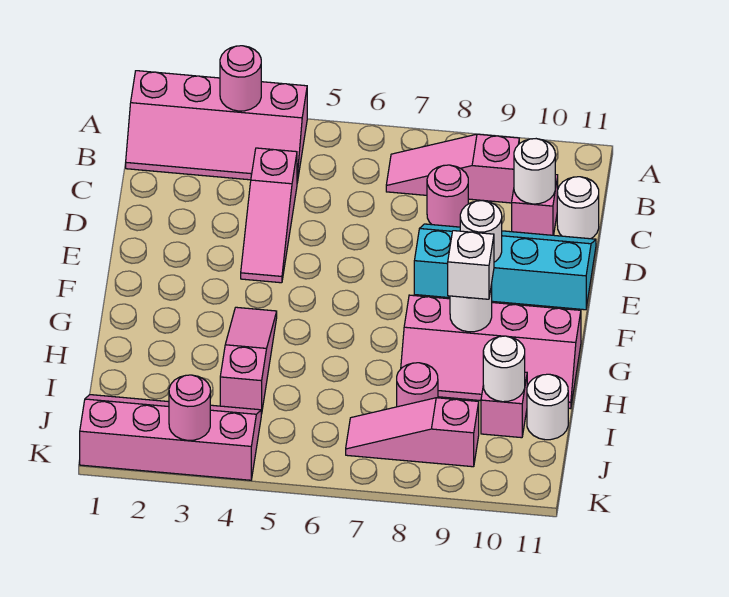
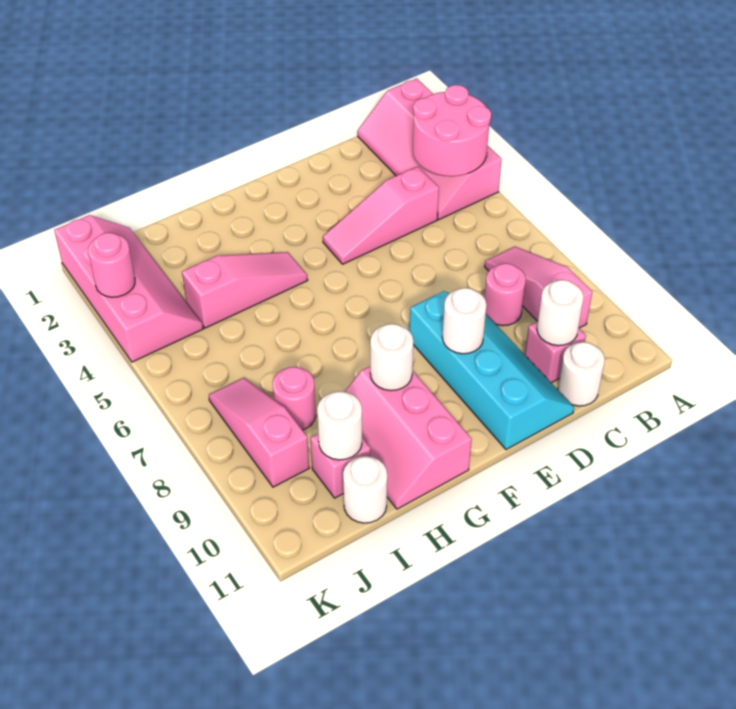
pink 1x1 round brick [220,46,261,111] -> pink 2x2 round brick [413,85,491,176]
pink 2x4 slope [401,295,581,409] -> pink 2x3 slope [345,366,472,509]
white 1x1 brick [448,231,494,299] -> none

